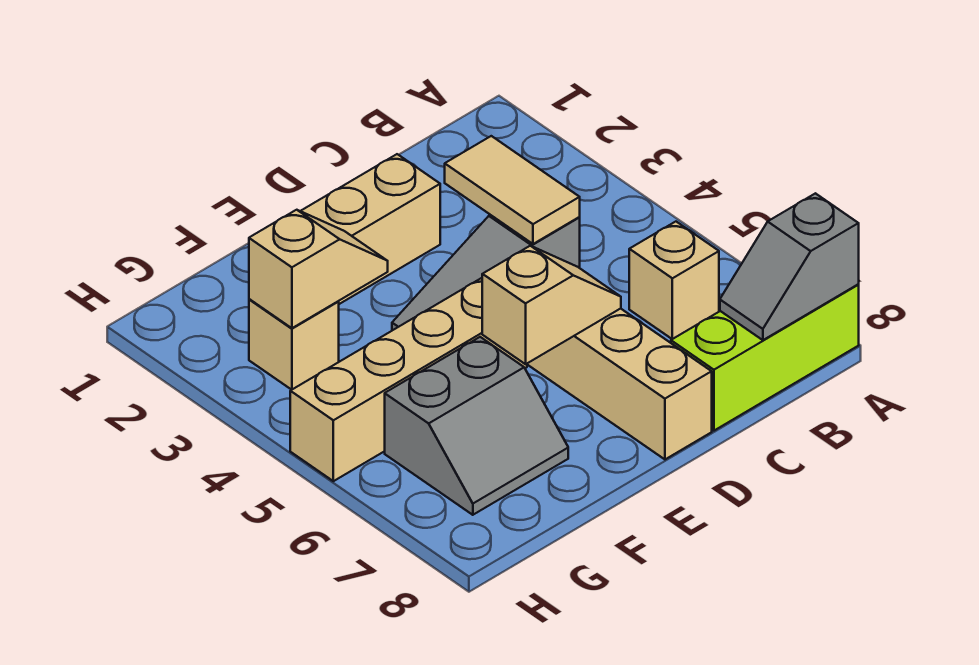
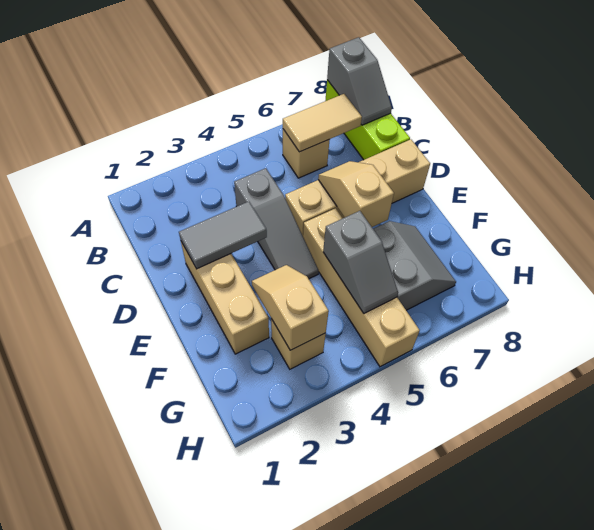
tan 1x2 tile [445,136,580,244] -> tan 1x2 tile moved to [283,94,362,152]
none -> grey 1x2 tile [179,201,267,269]
none -> grey 1x2 slope [323,211,398,313]

